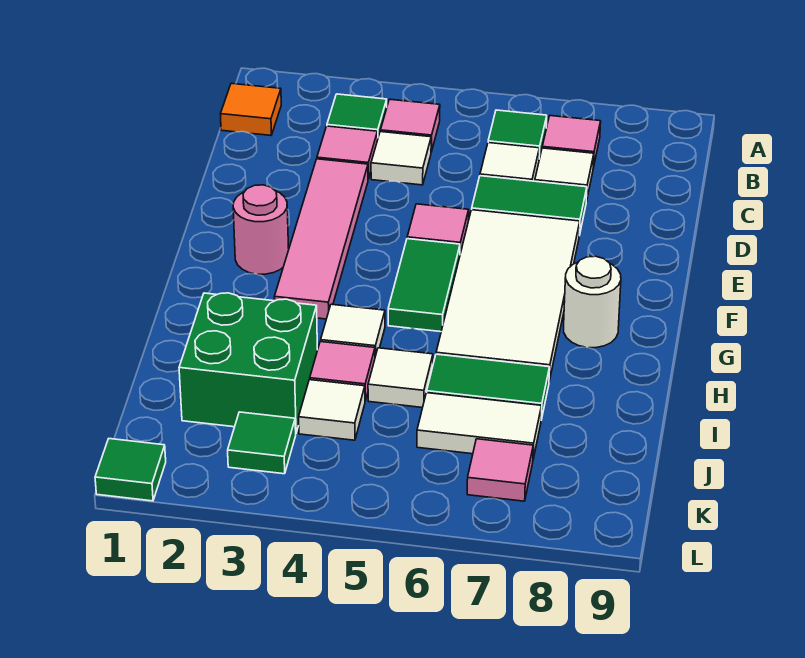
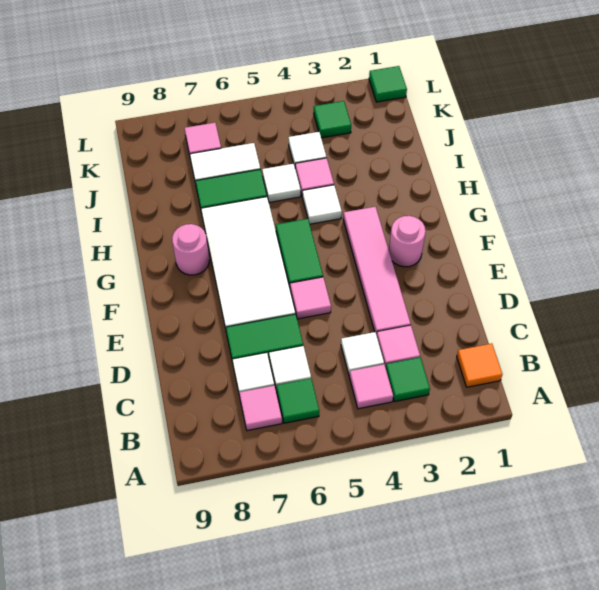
white 1x1 round brick [564,256,621,348] -> pink 1x1 round brick [172,224,209,275]
green 2x2 brick [179,293,318,432] -> none

